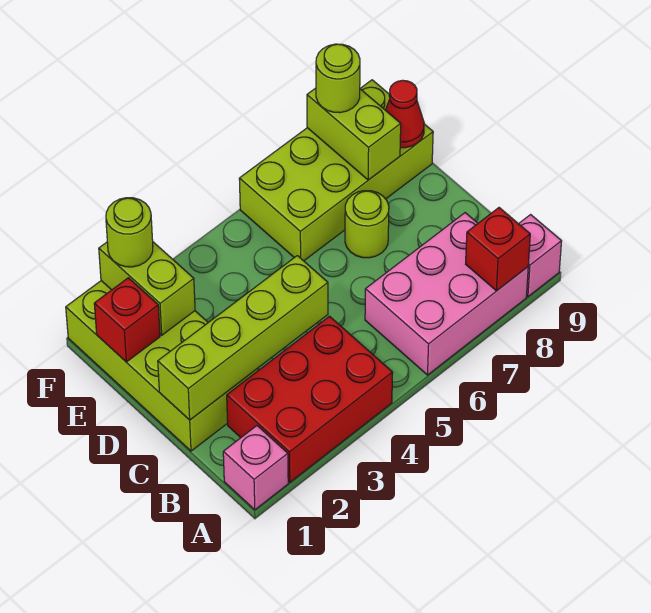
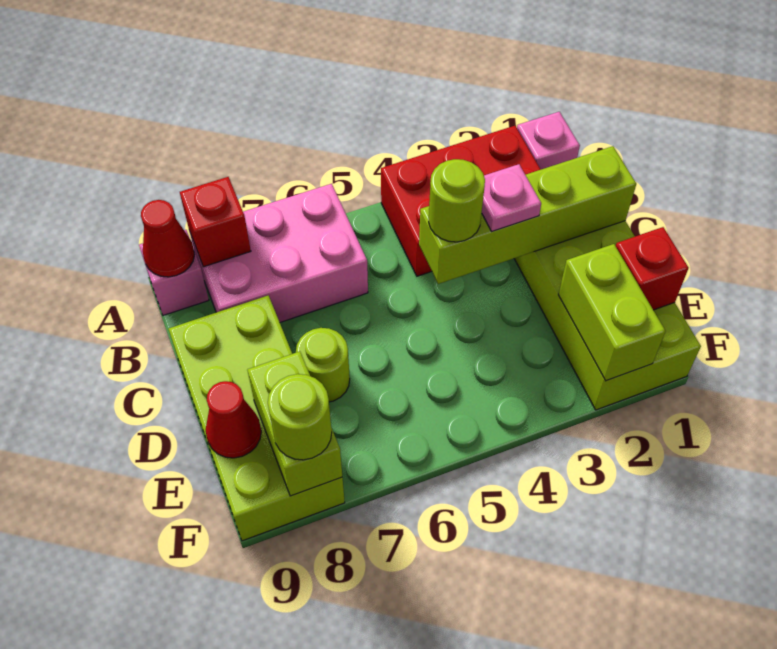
none -> red 1x1 cone [141,200,195,277]
none -> pink 1x1 plate [482,164,541,231]
lime 2x4 brick [239,80,433,261] -> lime 2x4 brick turned to [169,295,345,541]
lime 1x1 round brick [106,198,153,267] -> lime 1x1 round brick moved to [429,159,485,242]

